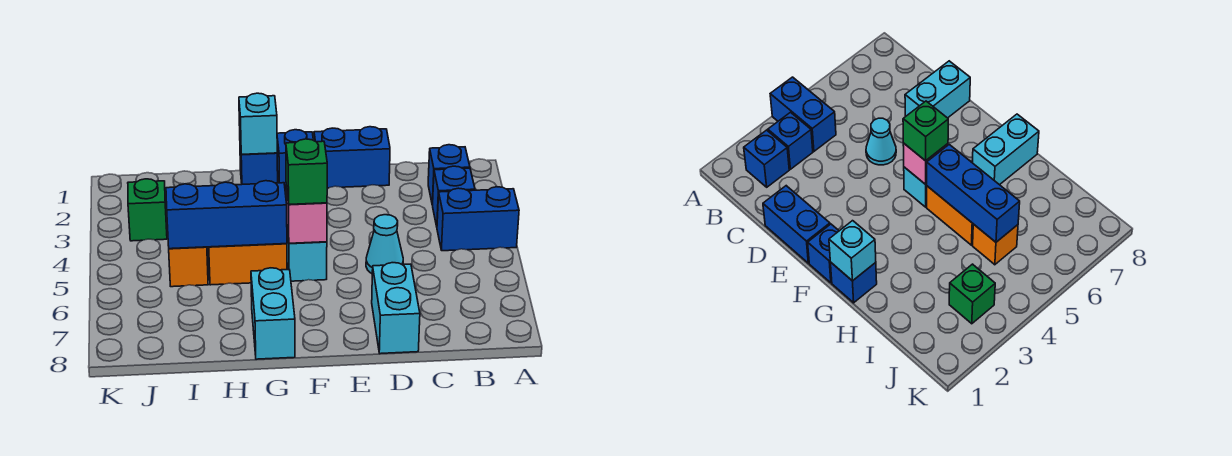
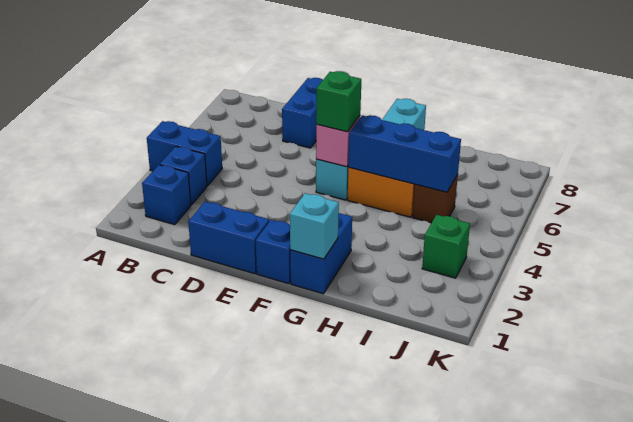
cyan 1x1 cone [366,215,403,273] -> none
cyan 1x2 brick [372,263,420,354] -> blue 1x2 brick [282,78,323,148]
blue 1x1 brick [240,144,278,184] -> blue 1x2 brick [290,213,352,294]
orange 1x1 brick [169,247,208,287] -> brown 1x1 brick [412,175,458,223]

